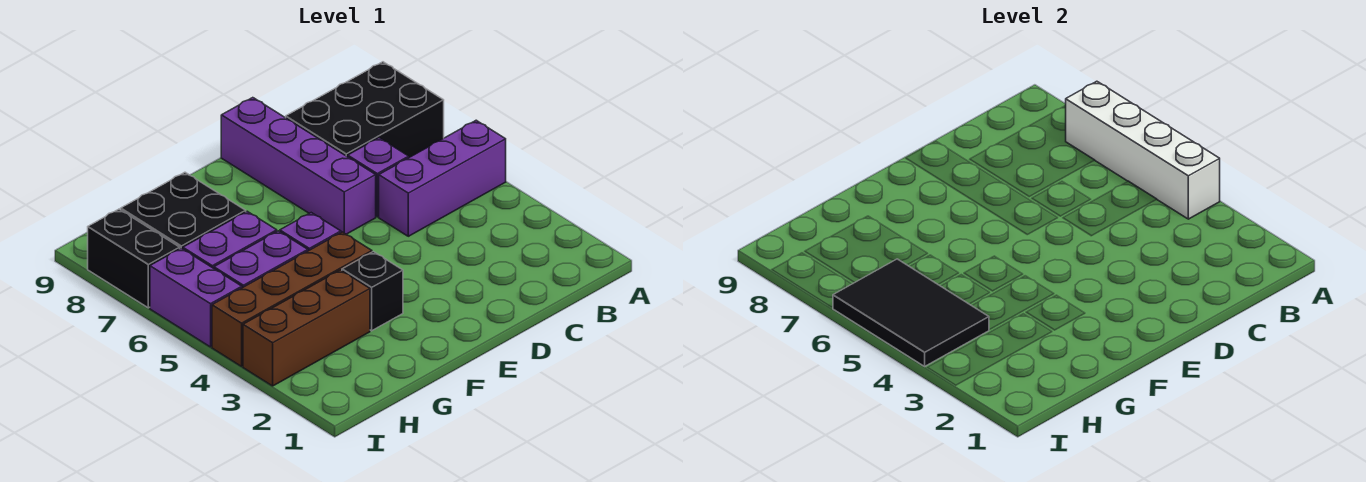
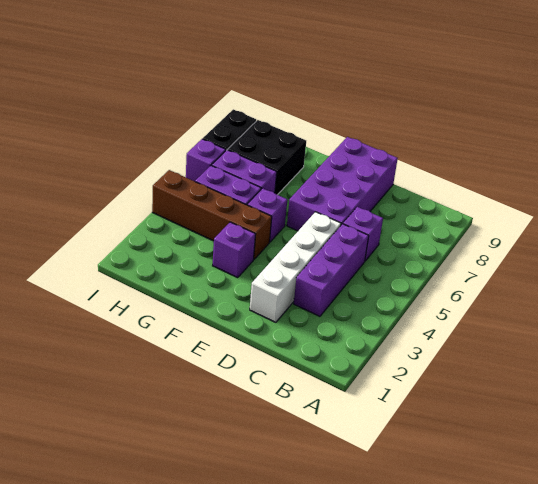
white 1x4 brick [1066,81,1220,219] -> white 1x4 brick moved to [250,212,341,322]
purple 1x3 brick [379,120,506,236] -> purple 1x3 brick turned to [294,224,369,316]
black 2x3 brick [286,62,444,157] -> none
purple 1x4 brick [221,98,376,234] -> purple 2x4 brick [287,137,398,231]
black 1x1 brick [342,252,403,331] -> purple 1x1 brick [213,222,256,278]
brown 1x3 brick [243,270,370,386] -> none
black 2x3 tile [833,259,989,366] -> none
purple 1x2 brick [150,248,242,347] -> purple 1x1 brick [186,139,226,181]

